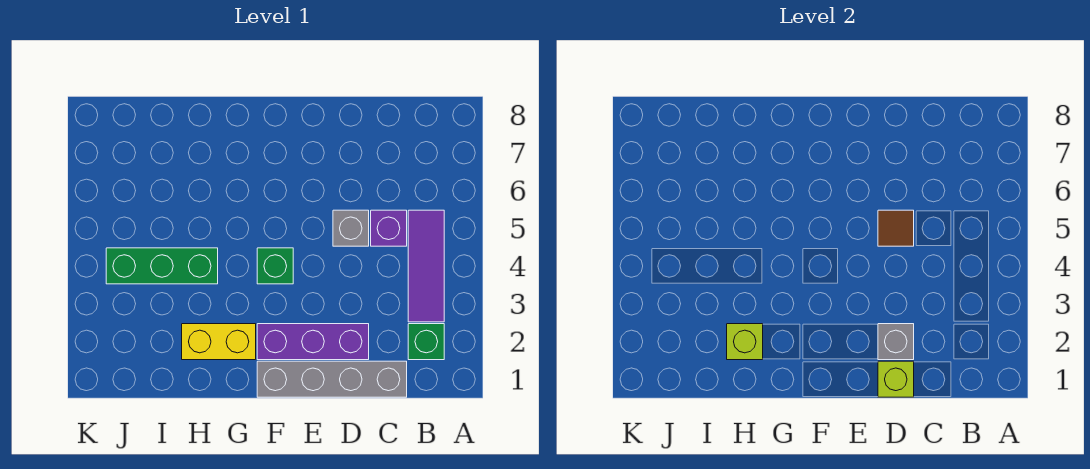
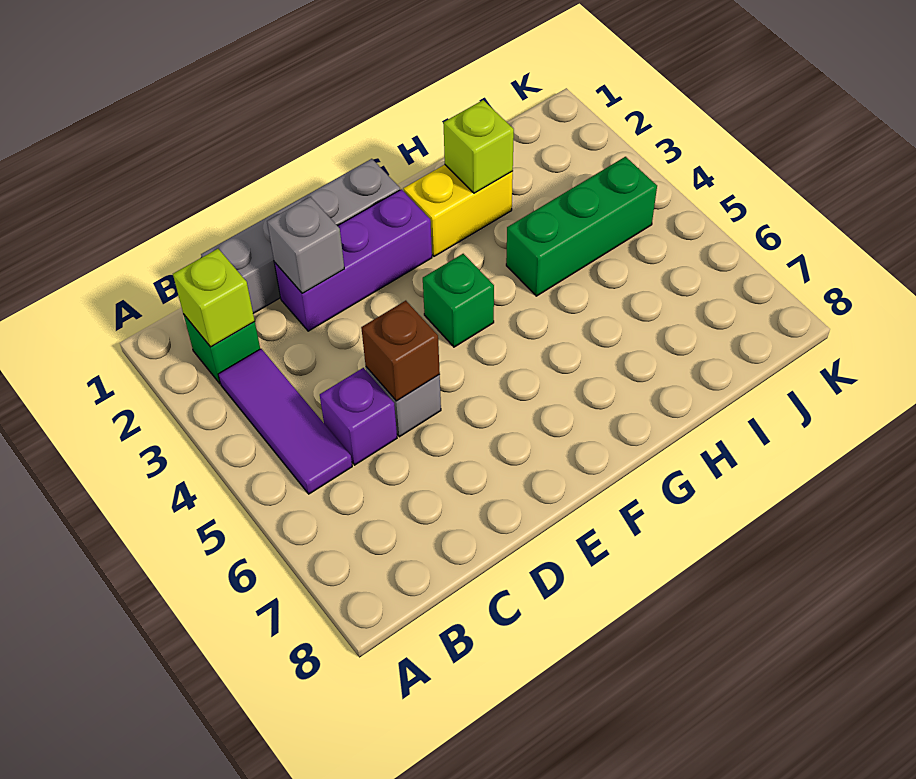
lime 1x1 brick [878,361,914,397] -> lime 1x1 brick moved to [173,249,255,347]
brown 1x1 tile [878,210,914,246] -> brown 1x1 brick [361,301,440,401]

